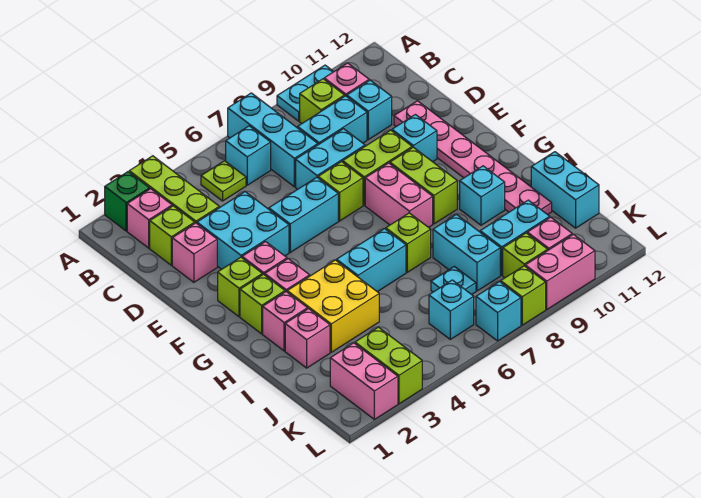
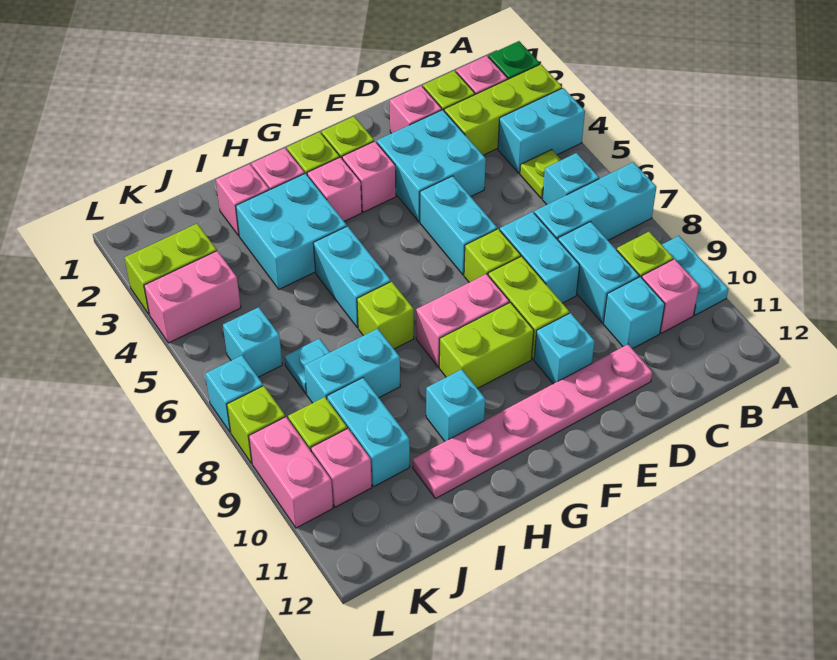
yellow 2x2 brick [287,260,379,352] -> cyan 2x2 brick [236,173,347,289]
cyan 1x2 brick [531,152,599,228] -> cyan 1x2 brick moved to [498,88,585,173]
pink 1x2 brick [330,343,398,419] -> pink 1x2 brick moved to [144,251,241,343]

